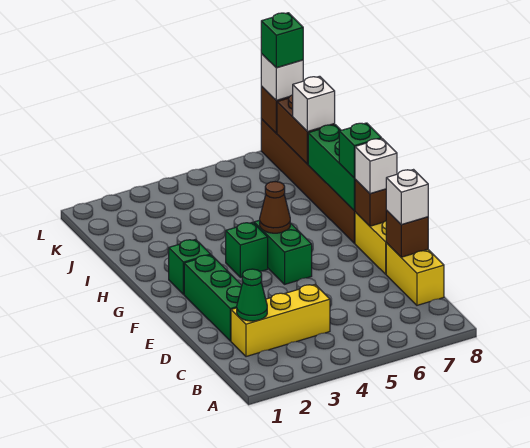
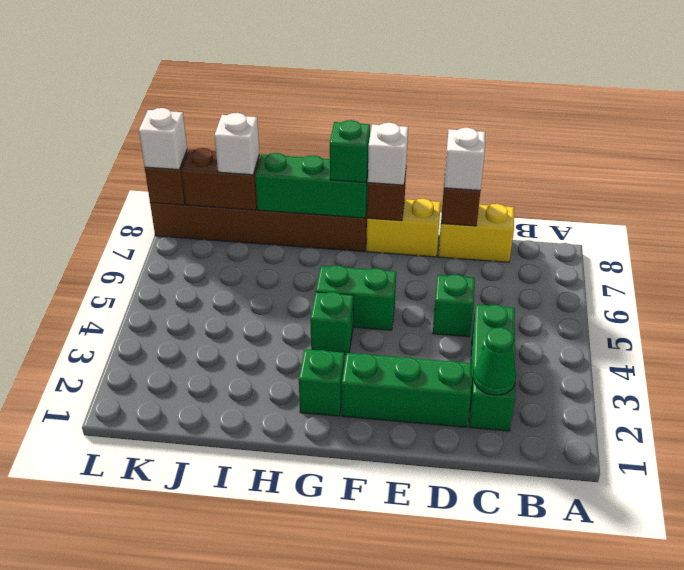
yellow 1x3 brick [231,285,330,357] -> green 1x3 brick [469,305,515,431]
brown 1x1 cone [260,182,290,233] -> none
green 1x1 brick [261,13,303,68] -> green 1x1 brick moved to [433,274,475,337]

